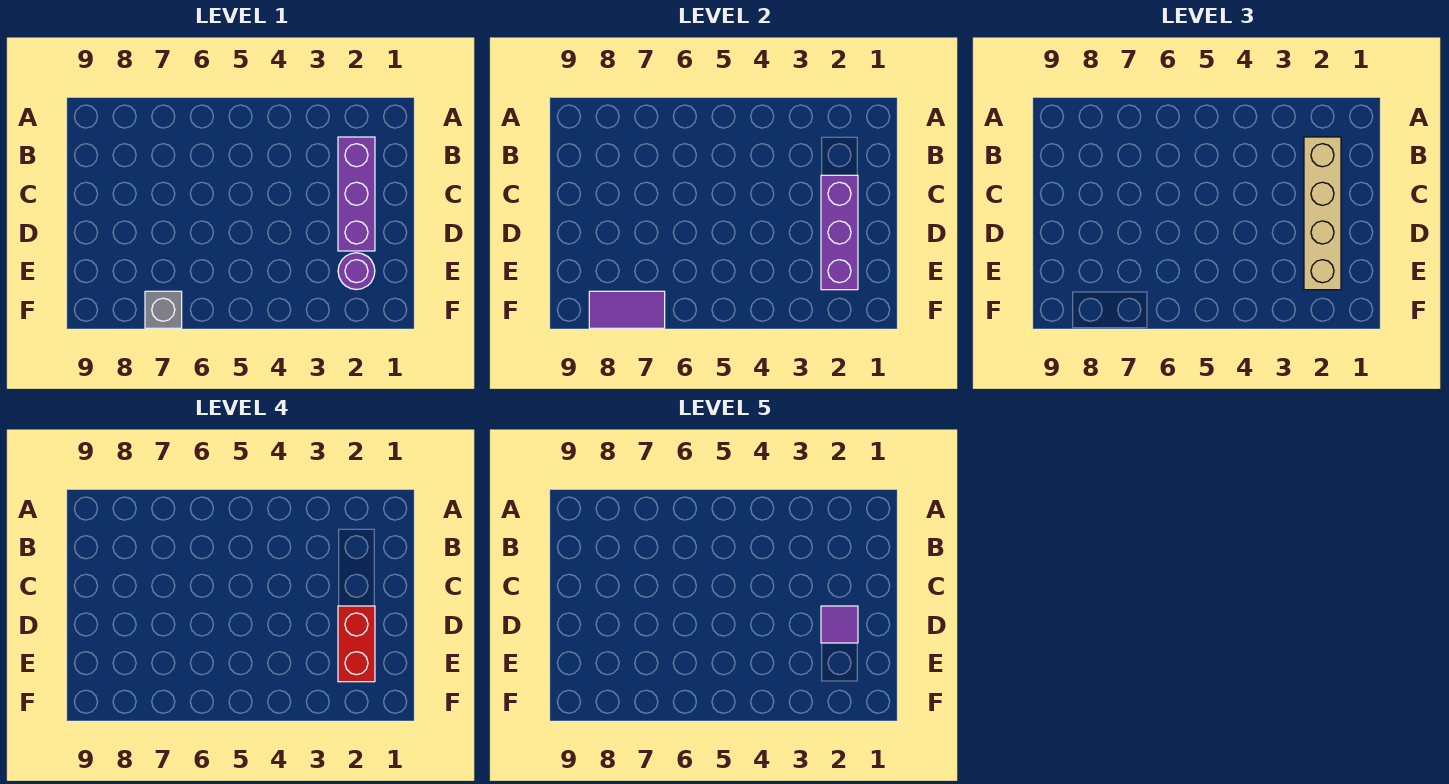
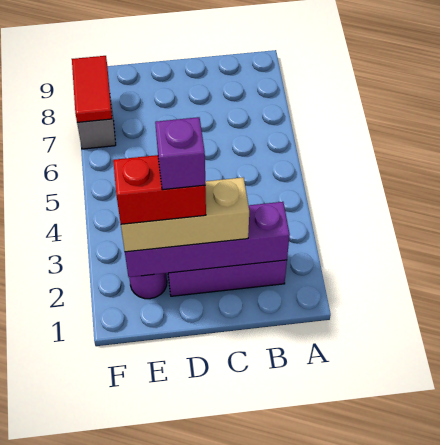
tan 1x4 brick [1304,137,1341,290] -> tan 1x3 brick [121,178,249,252]
purple 1x3 brick [821,175,858,290] -> purple 1x4 brick [125,202,290,277]
purple 1x1 tile [821,606,858,643] -> purple 1x1 brick [155,117,205,190]
purple 1x2 tile [589,291,665,328] -> red 1x2 tile [72,56,112,122]

